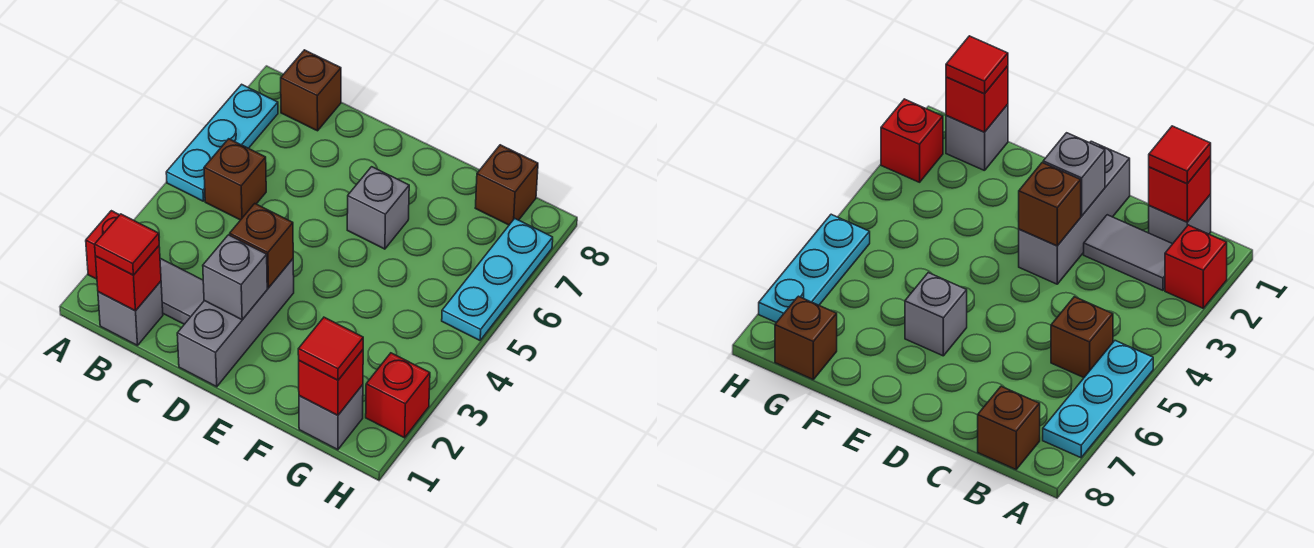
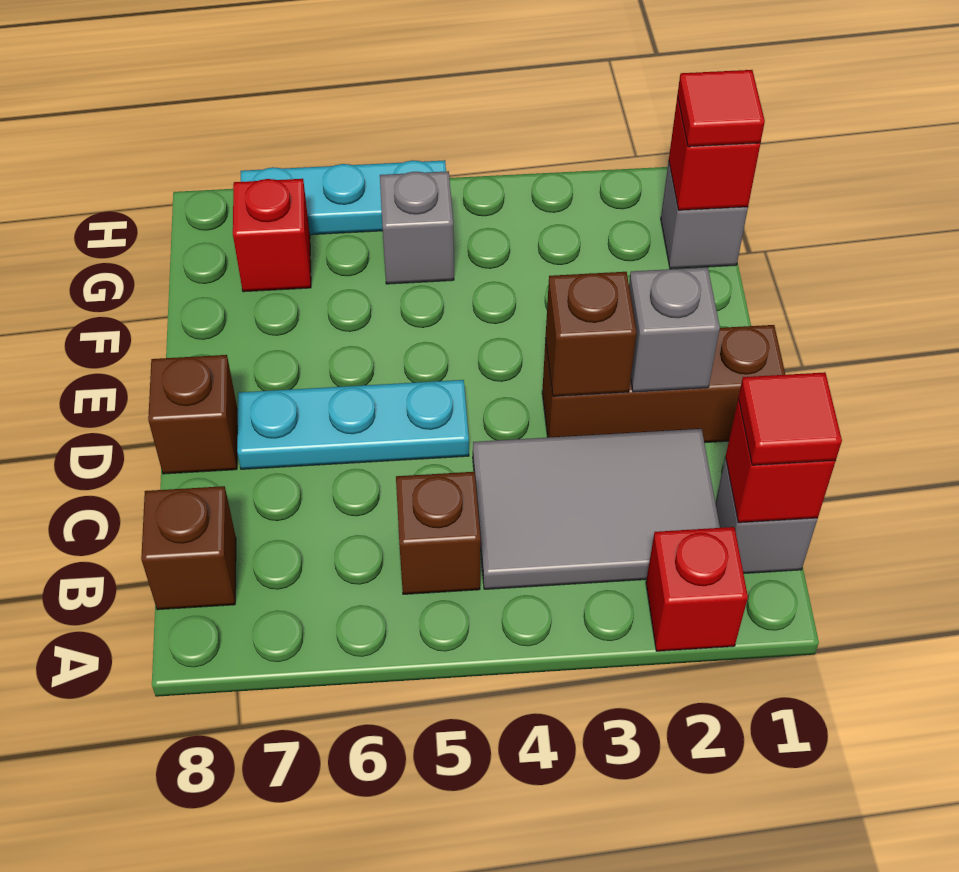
cyan 1x3 plate [166,84,278,201] -> cyan 1x3 plate moved to [237,380,469,469]
grey 1x2 tile [160,258,204,324] -> grey 2x3 tile [473,429,720,589]
grey 1x3 brick [177,259,294,387] -> brown 1x3 brick [542,325,785,443]
grey 1x1 brick [347,167,409,249] -> grey 1x1 brick moved to [380,171,454,284]
brown 1x1 brick [475,145,538,225] -> brown 1x1 brick moved to [148,355,238,474]
red 1x1 brick [366,353,430,438] -> red 1x1 brick moved to [233,179,311,292]

